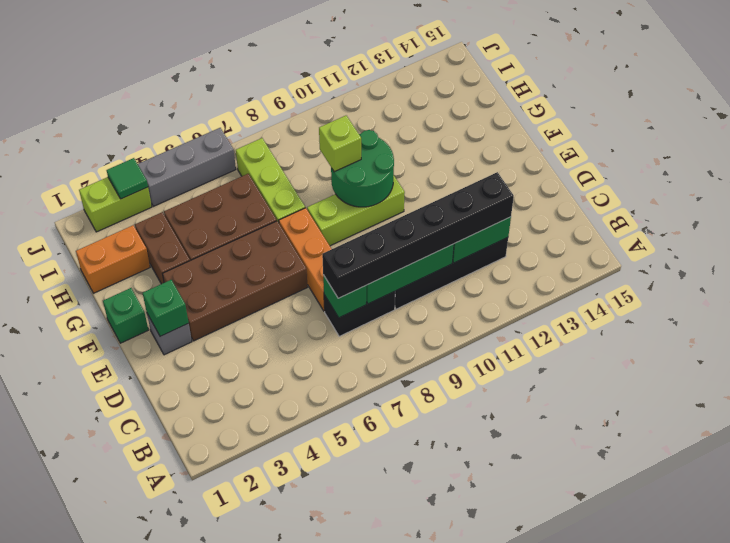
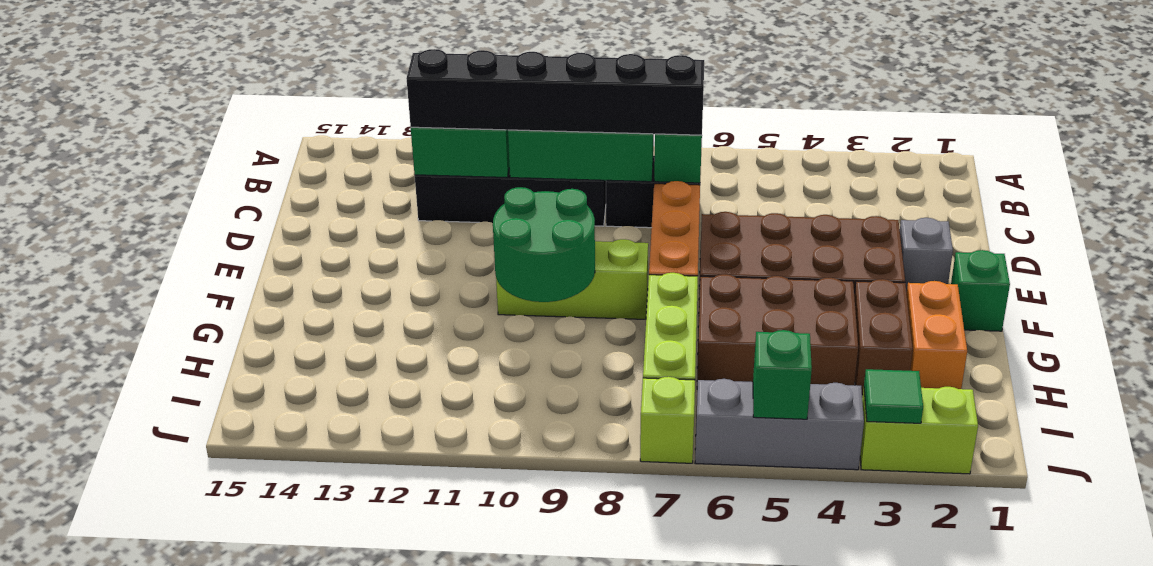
green 1x1 brick [143,280,189,336] -> green 1x1 brick moved to [753,330,812,419]
lime 1x1 brick [319,116,361,172] -> lime 1x1 brick moved to [640,377,695,463]
orange 1x2 brick [76,225,150,293] -> orange 1x2 brick turned to [907,281,967,389]

